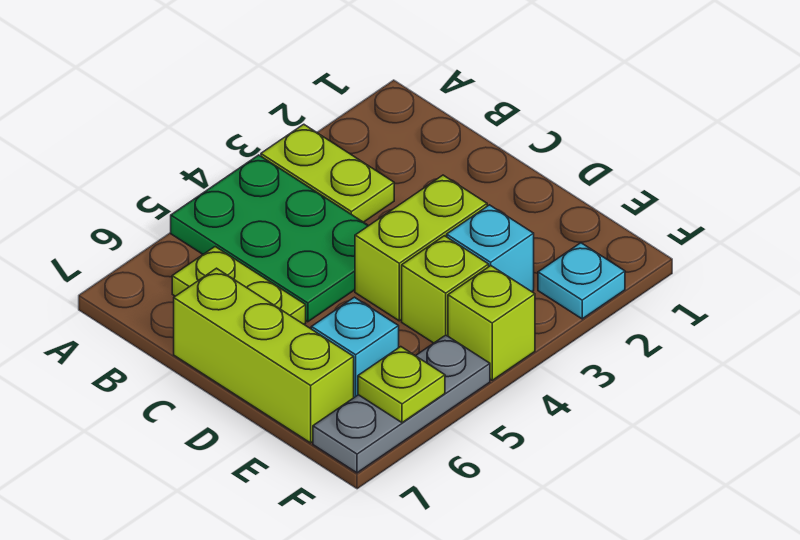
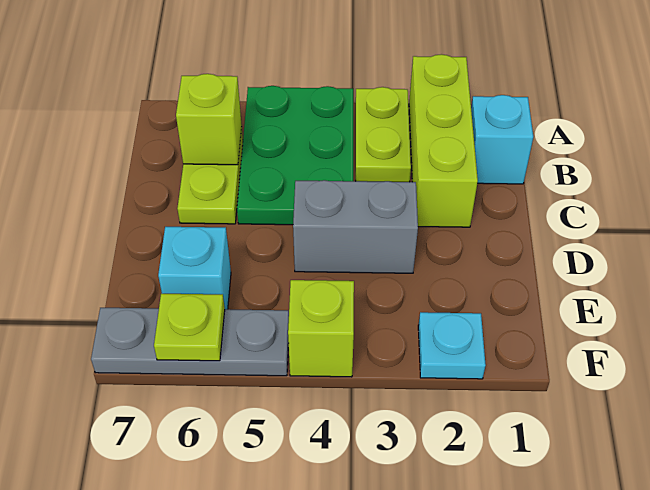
lime 1x3 brick [174,268,354,443] -> lime 1x3 brick moved to [409,54,478,227]
lime 1x2 brick [355,175,487,321] -> grey 1x2 brick [293,180,418,273]
cyan 1x1 brick [447,205,534,292] -> cyan 1x1 brick moved to [471,95,533,184]
lime 1x1 brick [402,236,489,343] -> lime 1x1 brick moved to [176,74,242,165]

